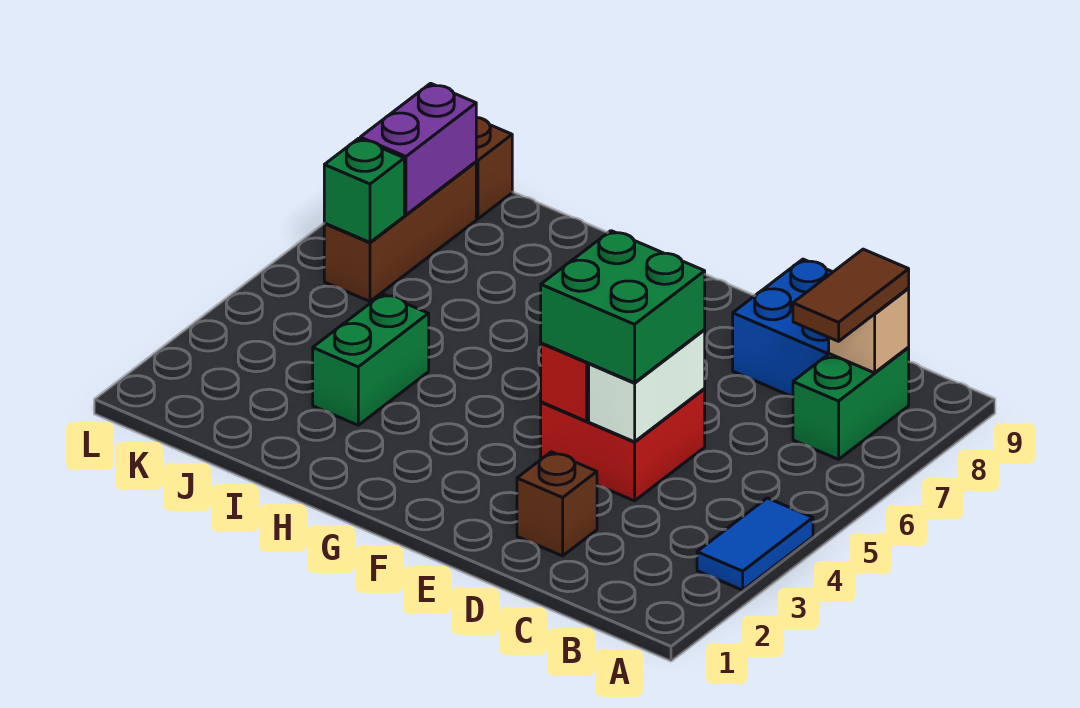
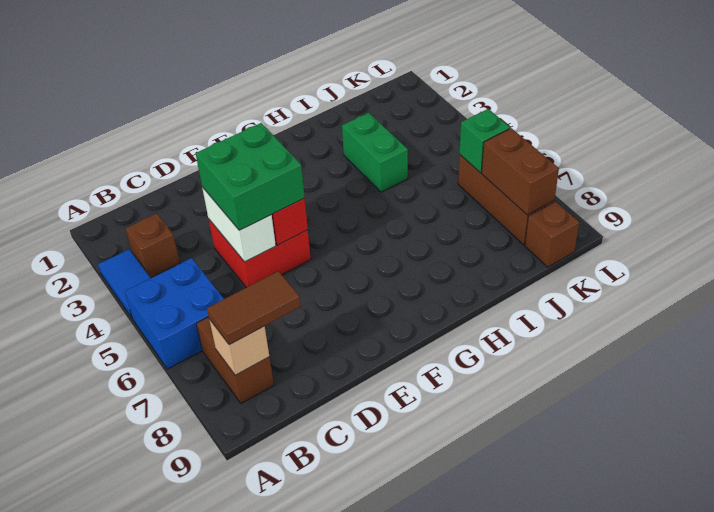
green 1x2 brick [793,348,909,459] -> brown 1x2 brick [196,317,274,404]
brown 1x2 tile [793,249,909,341] -> brown 1x2 tile turned to [207,271,301,345]
blue 2x2 brick [733,259,832,397] -> blue 2x2 brick moved to [125,258,224,369]
brown 1x1 brick [517,452,597,556] -> brown 1x1 brick moved to [125,213,180,278]
purple 1x2 brick [360,83,476,215] -> brown 1x2 brick [482,128,559,215]

